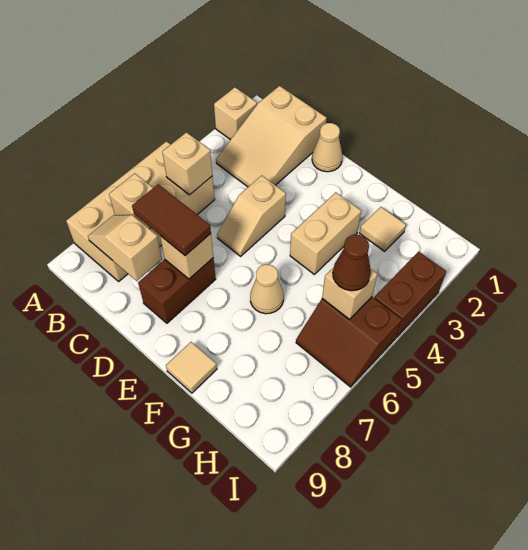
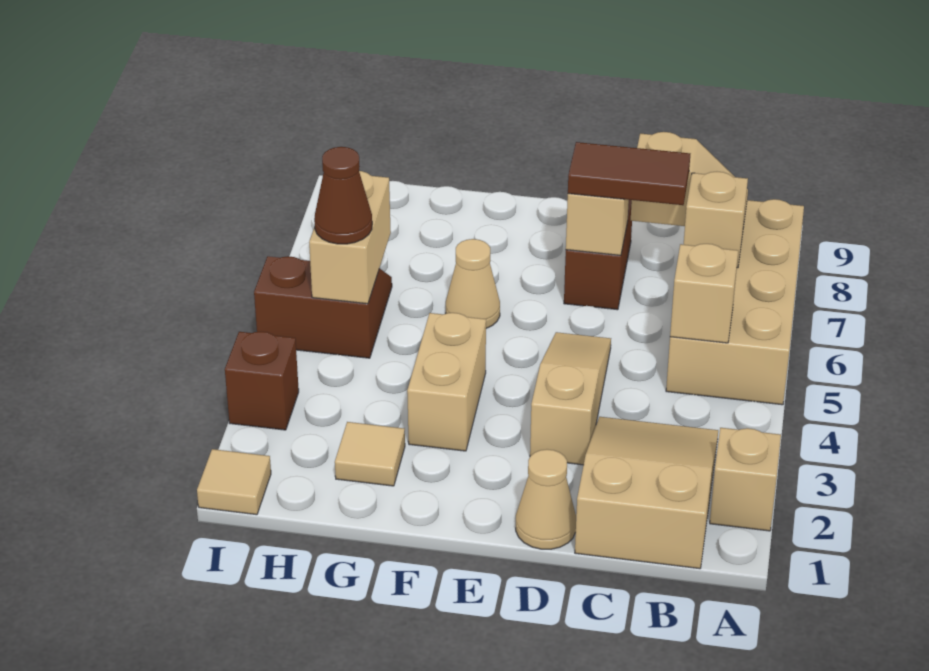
tan 1x2 slope [217,176,286,256] -> tan 1x3 slope [530,332,611,465]
tan 1x1 tile [166,342,217,393] -> tan 1x1 tile moved to [197,449,271,515]
tan 1x1 brick [322,267,377,319] -> tan 1x2 brick [309,171,391,304]
brown 1x2 brick [374,251,446,338] -> brown 1x1 brick [225,332,299,430]

